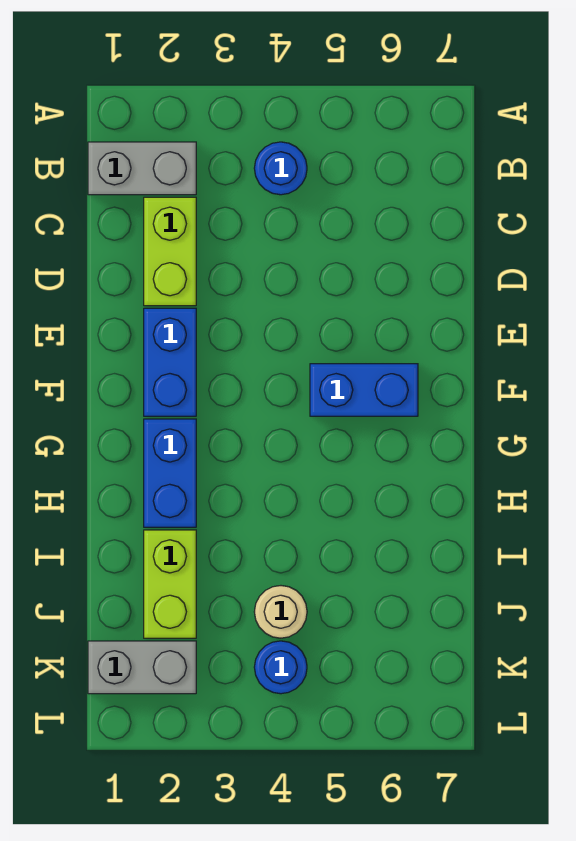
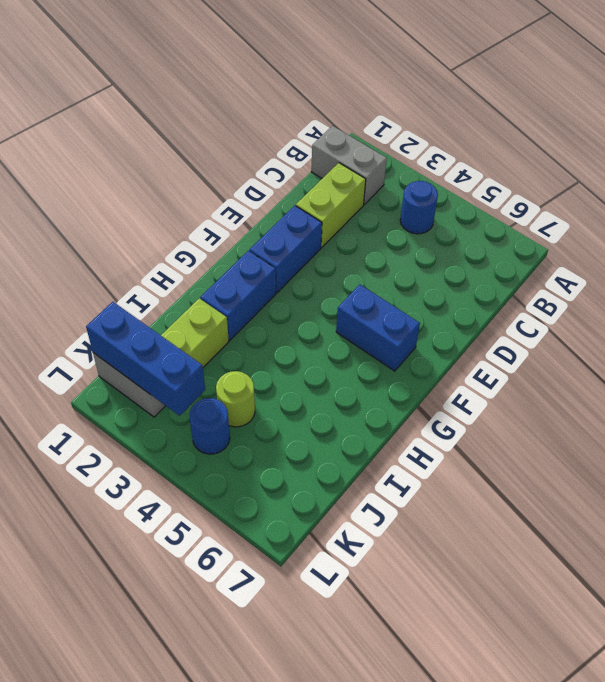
tan 1x1 round brick [254,586,307,638] -> lime 1x1 round brick [216,371,255,427]
none -> blue 1x3 brick [86,302,205,416]

